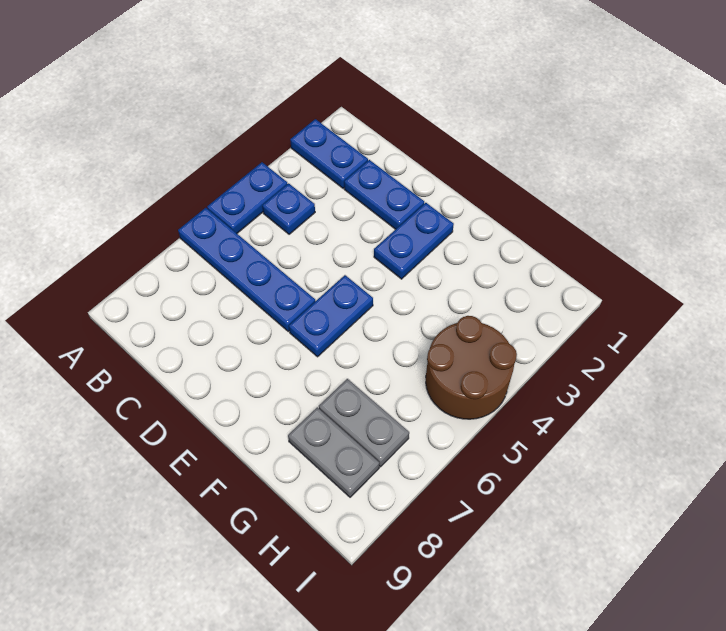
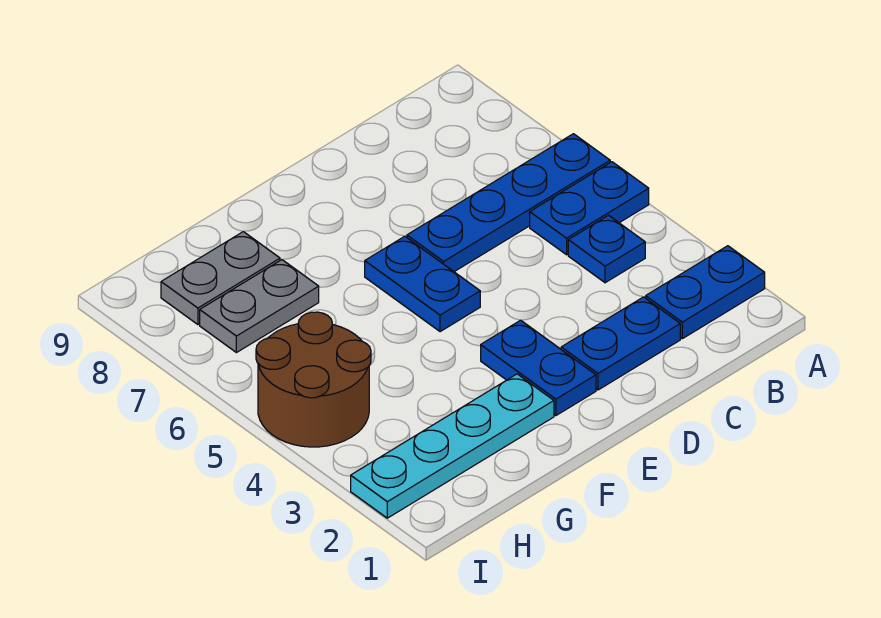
blue 1x2 plate [207,162,287,233] -> blue 1x2 plate turned to [530,162,649,255]
none -> cyan 1x4 plate [351,374,554,518]

